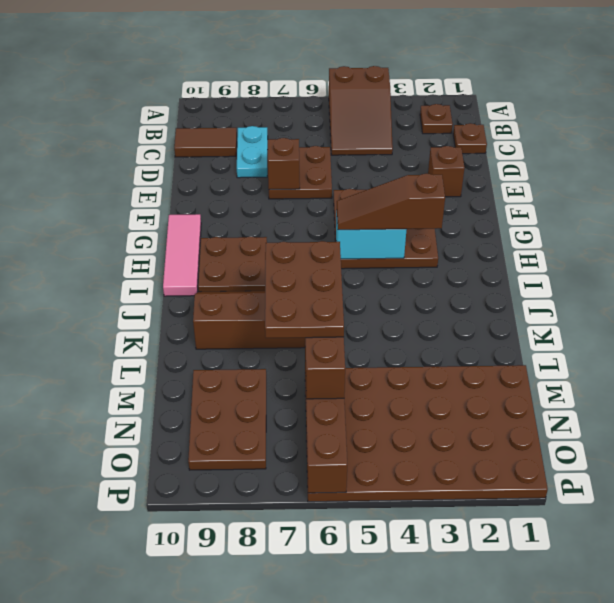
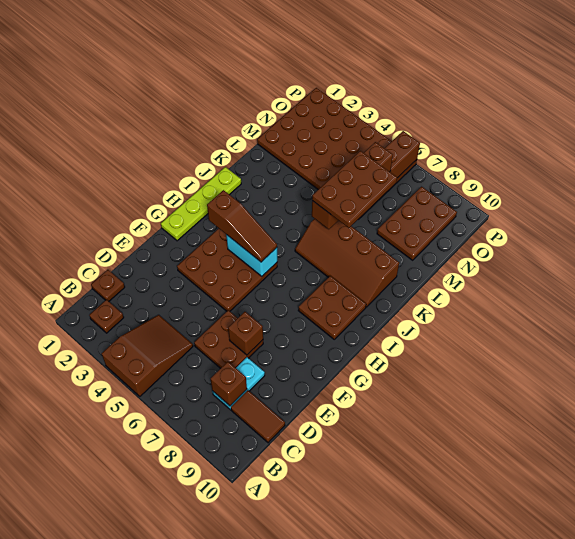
brown 1x1 brick [428,146,465,197] -> brown 1x1 brick moved to [211,362,247,406]
none -> lime 1x4 plate [161,167,241,241]
pink 1x3 tile [163,214,201,296] -> none

